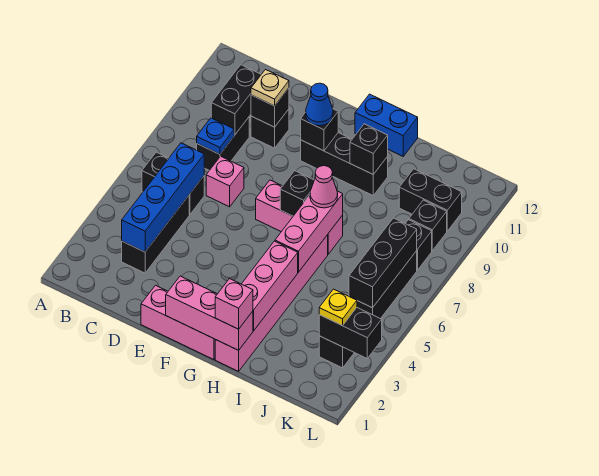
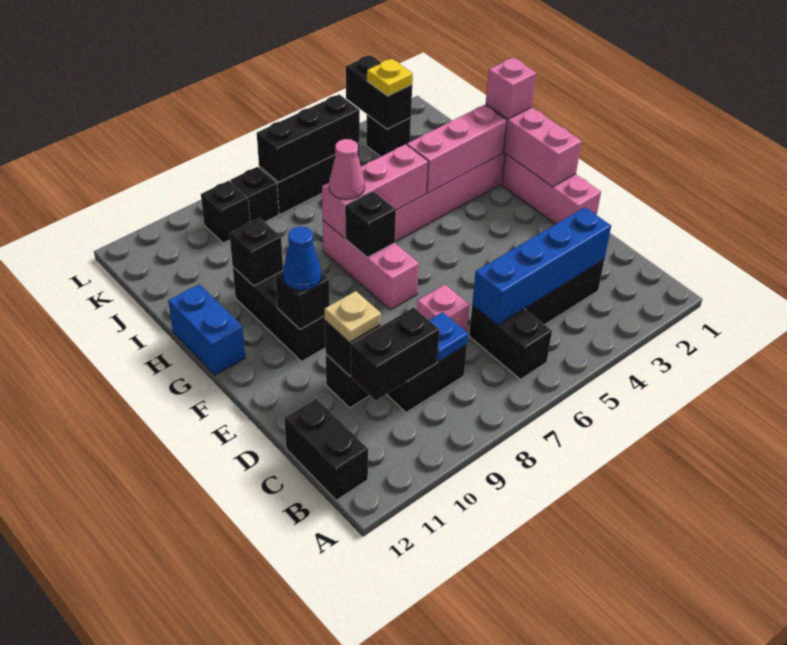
black 1x2 brick [399,169,462,231] -> black 1x2 brick moved to [284,399,368,500]

